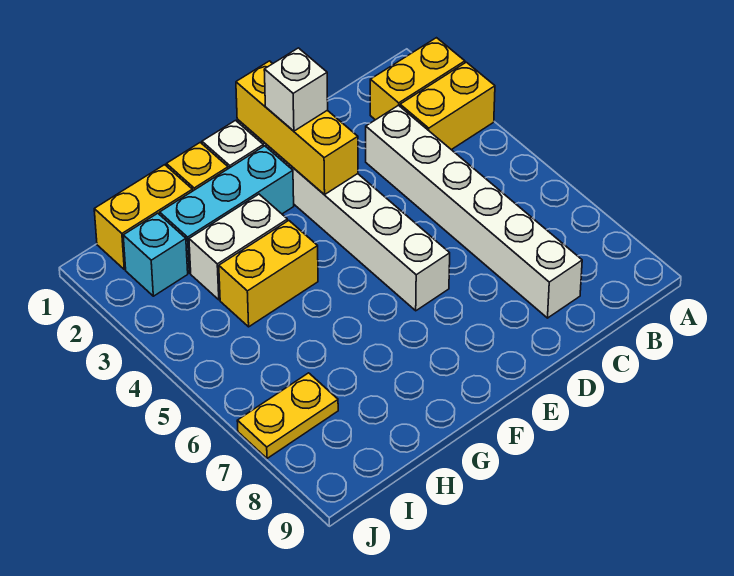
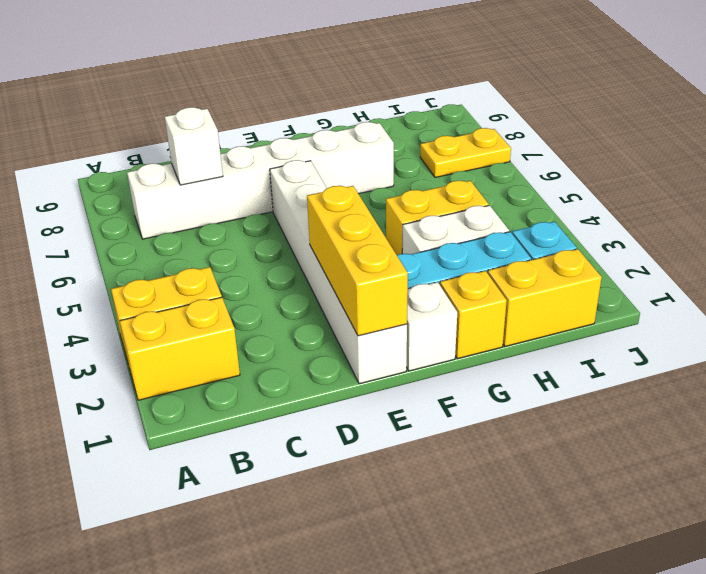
white 1x6 brick [366,105,582,318] -> white 1x6 brick turned to [127,122,394,239]
white 1x1 brick [264,48,328,131] -> white 1x1 brick moved to [165,107,223,185]

